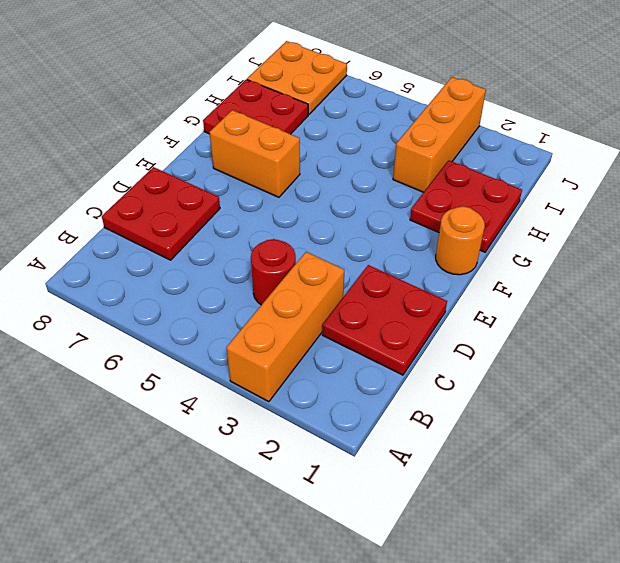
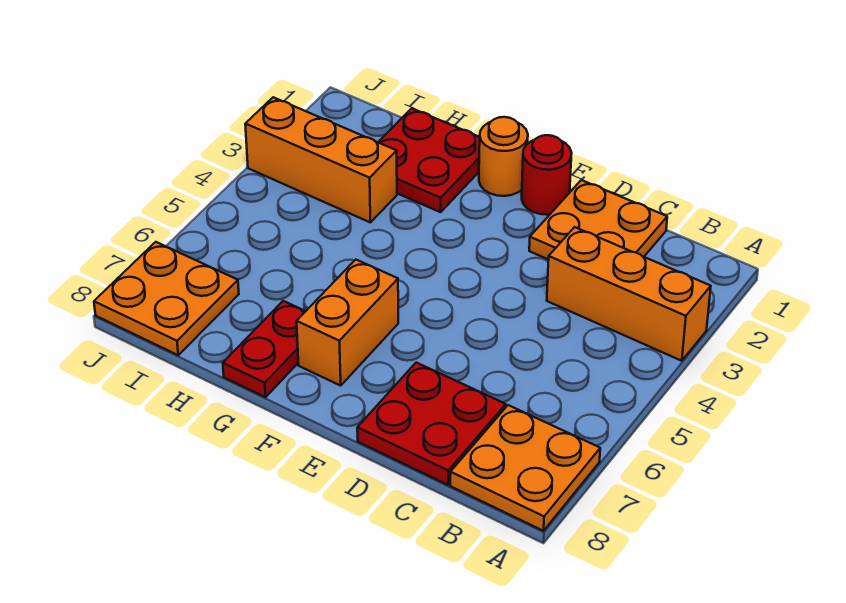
none -> orange 2x2 plate [450,405,600,531]
red 2x2 plate [322,265,447,375] -> orange 2x2 plate [529,180,667,260]
red 1x1 round brick [251,239,296,305] -> red 1x1 round brick moved to [522,135,572,215]
red 2x2 plate [203,79,308,134] -> red 1x2 plate [223,301,306,397]

